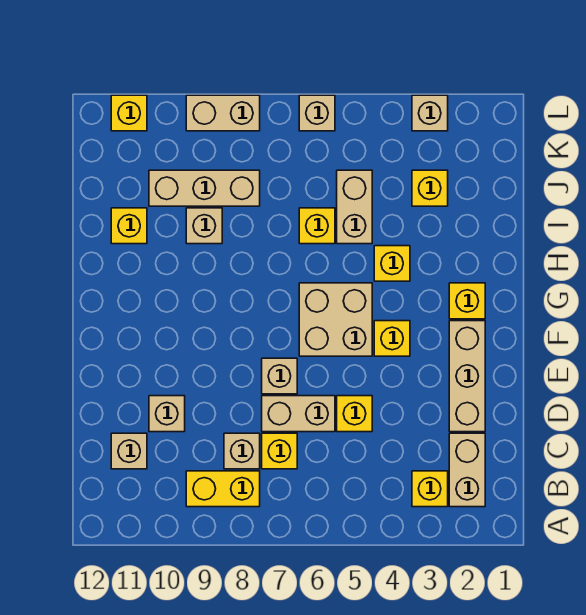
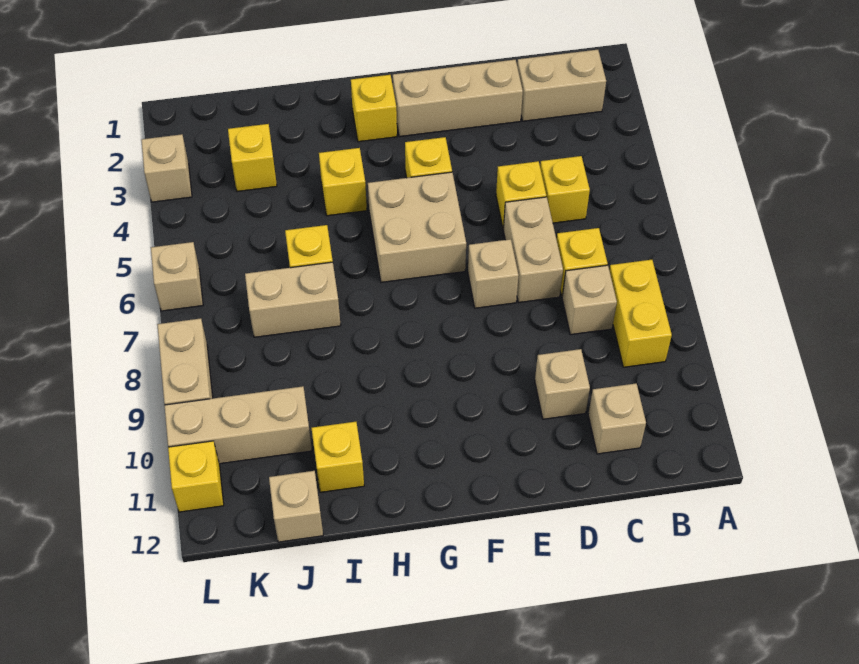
yellow 1x1 brick [412,471,448,507] -> yellow 1x1 brick moved to [540,156,590,223]
tan 1x2 brick [337,170,372,244] -> tan 1x2 brick moved to [245,262,341,337]
tan 1x1 brick [186,208,222,244] -> tan 1x1 brick moved to [269,471,323,542]
tan 1x3 brick [149,170,260,206] -> tan 1x3 brick turned to [164,386,312,464]

